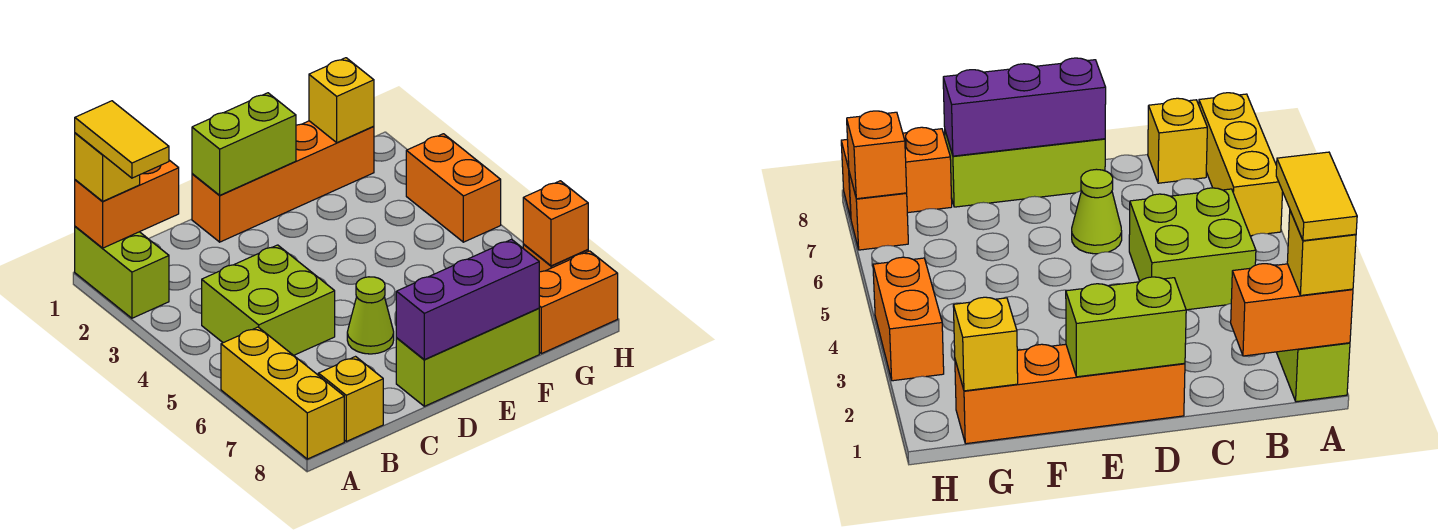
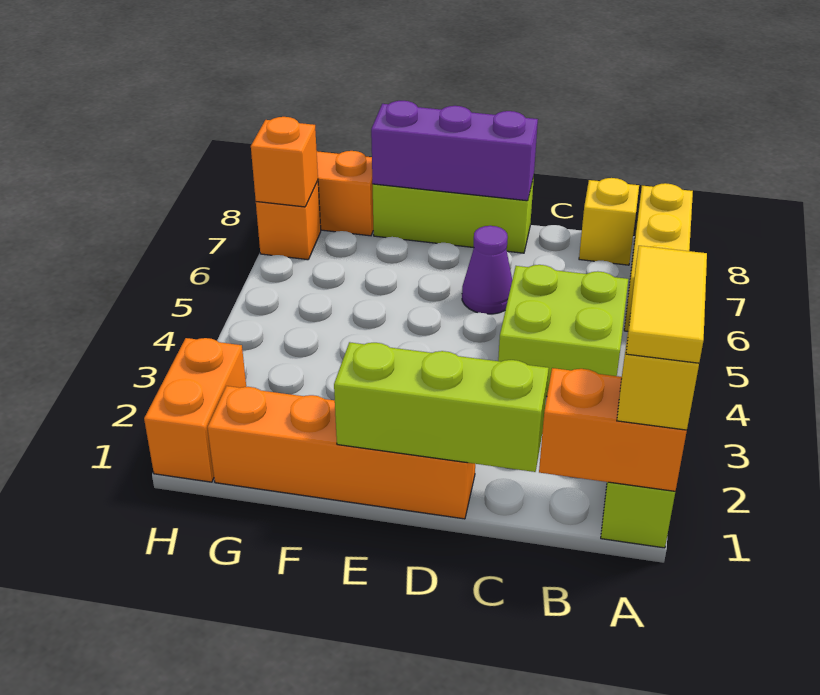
lime 1x2 brick [192,93,296,195] -> lime 1x3 brick [334,342,549,472]
lime 1x1 cone [347,277,394,354] -> purple 1x1 cone [462,226,512,314]
yellow 1x1 brick [309,58,374,142] -> none
orange 1x2 brick [406,134,501,242] -> orange 1x2 brick moved to [144,338,246,482]

